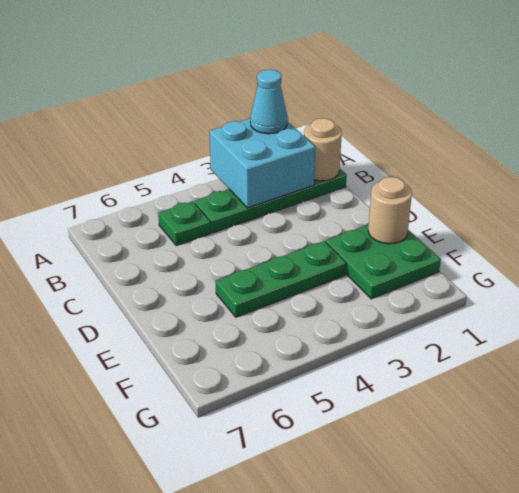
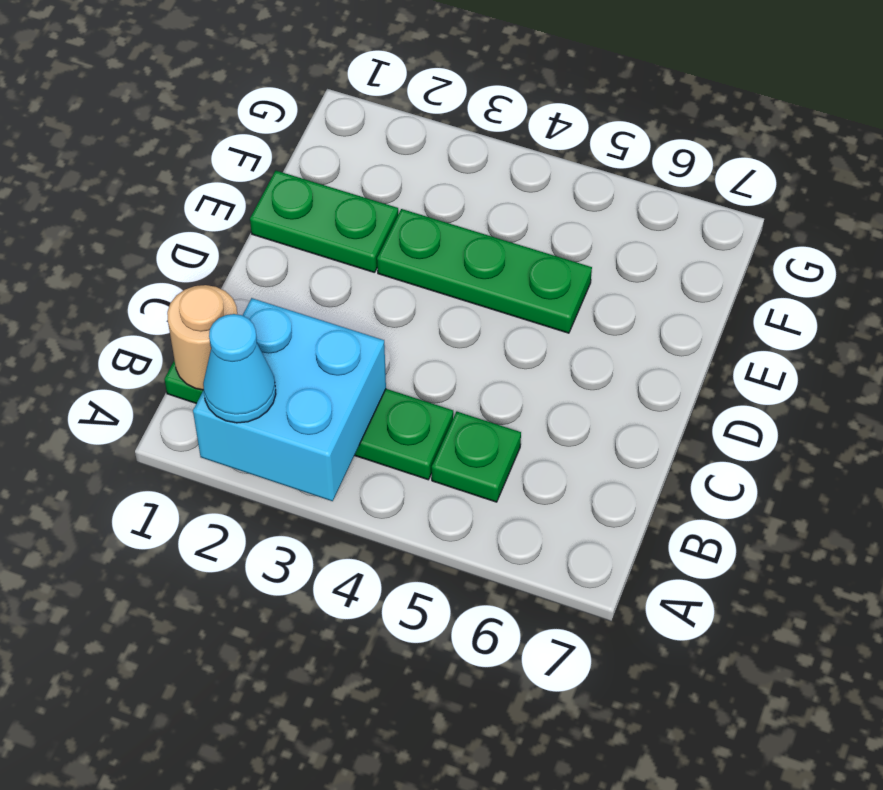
green 2x2 plate [326,225,441,299] -> green 1x2 plate [250,171,398,273]
tan 1x1 round brick [368,177,412,244] -> none

